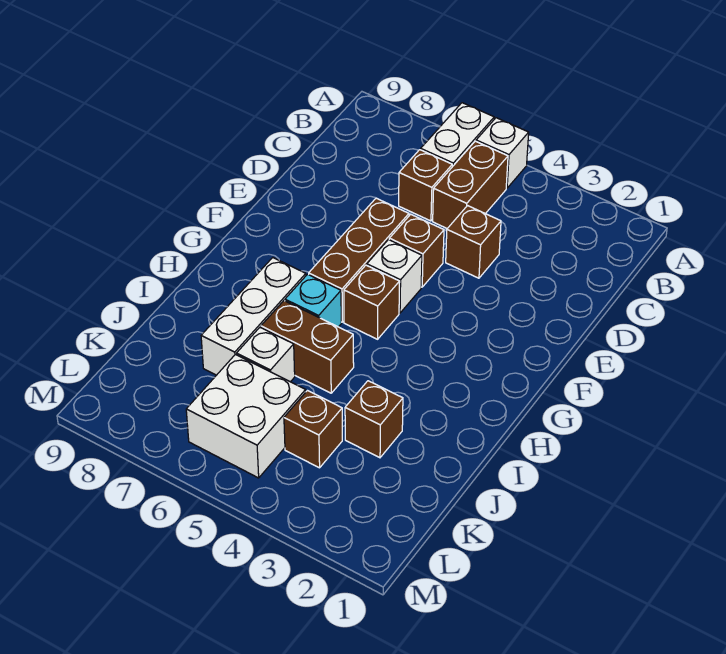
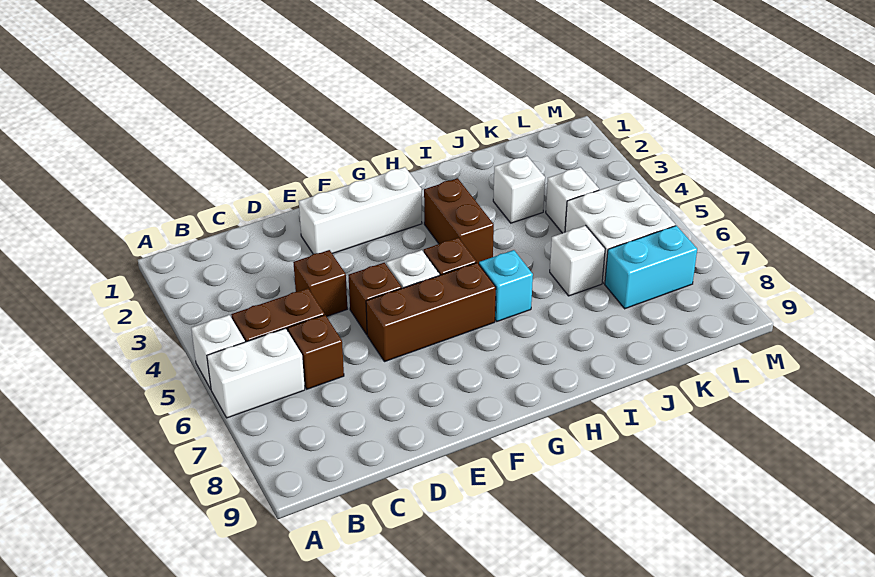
white 1x3 brick [201,258,306,375] -> white 1x3 brick moved to [299,167,422,254]
brown 1x2 brick [261,301,354,393] -> brown 1x2 brick moved to [424,178,494,264]
brown 1x1 brick [345,381,403,458] -> white 1x1 brick [493,156,545,223]
brown 1x1 brick [284,391,342,468] -> white 1x1 brick [546,167,599,233]
none -> cyan 1x2 brick [605,226,697,309]

